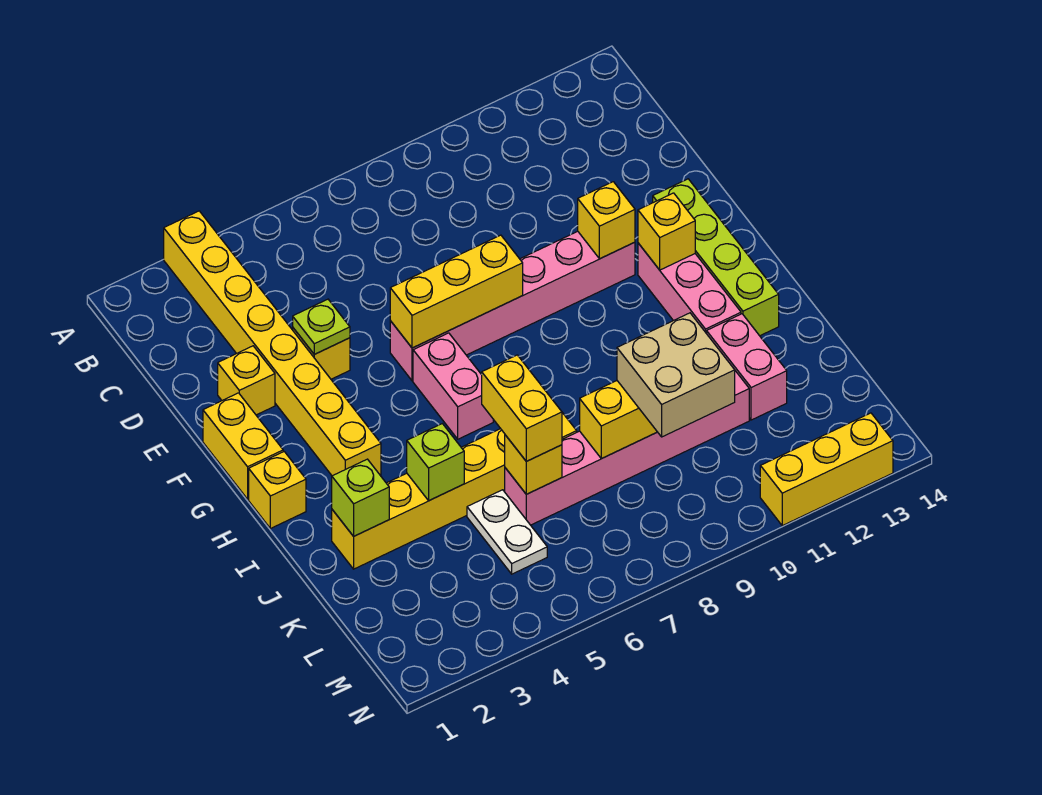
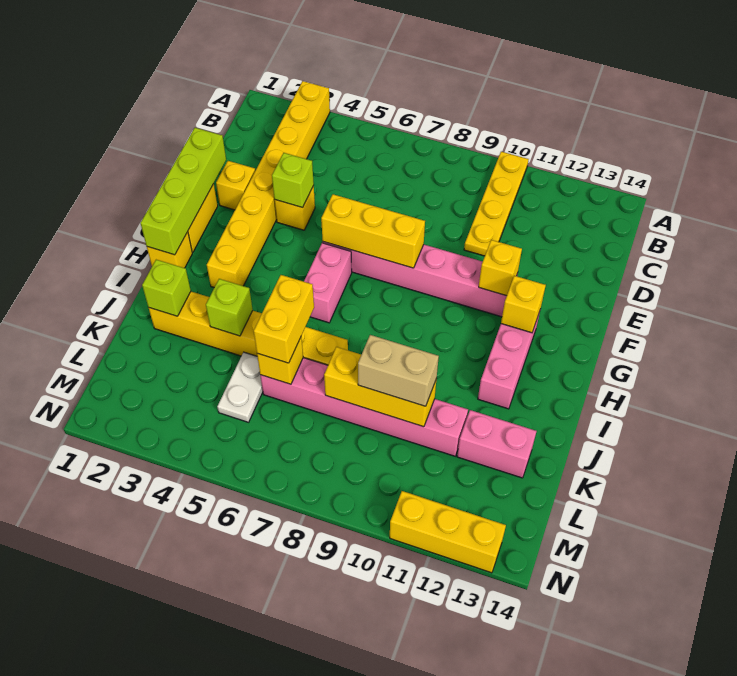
none -> yellow 1x4 plate [464,152,529,256]
lime 1x1 plate [293,299,350,354] -> lime 1x1 brick [272,153,314,208]
lime 1x4 brick [653,179,779,336] -> lime 1x4 brick moved to [141,128,226,255]
pink 1x2 brick [707,314,787,420] -> pink 1x2 brick turned to [457,410,537,478]
tan 2x2 brick [617,313,735,437] -> tan 1x2 brick [358,335,439,406]

